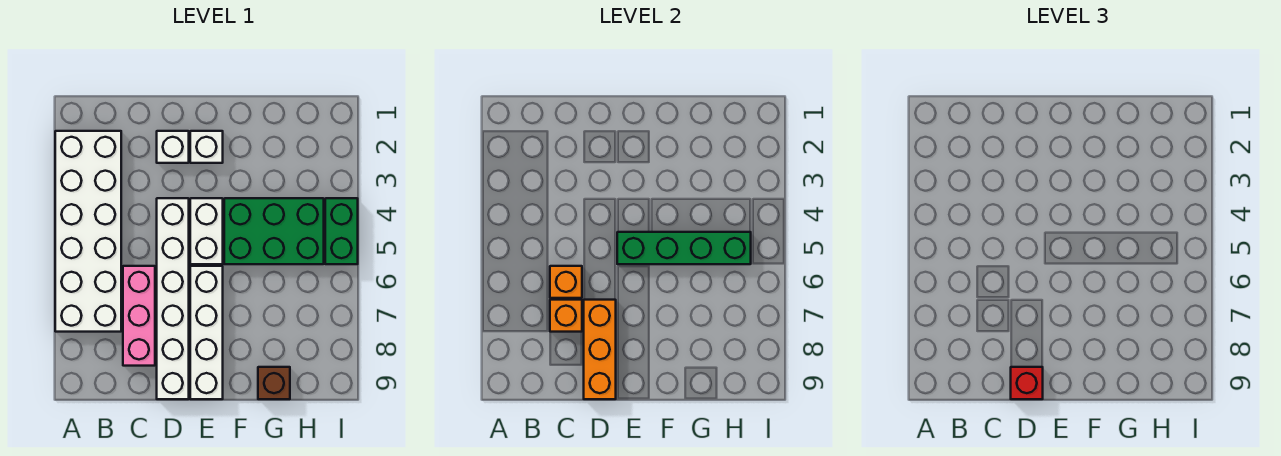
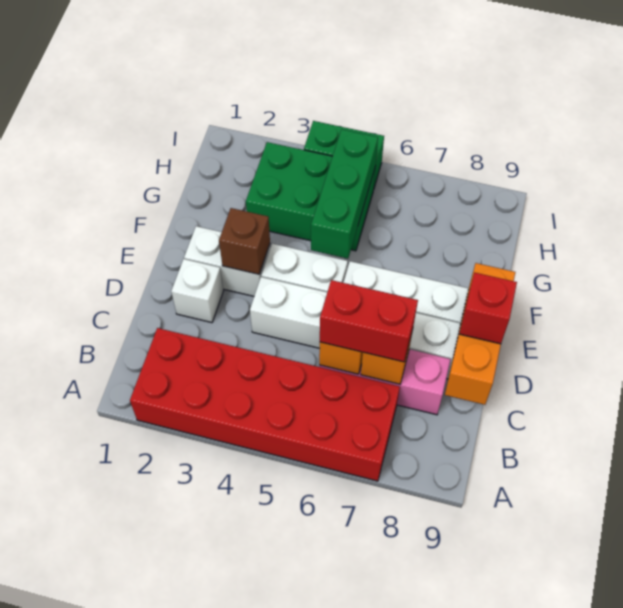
white 2x6 brick [55,131,121,332] -> red 2x6 brick [130,328,400,481]
none -> red 1x2 brick [320,280,418,362]
orange 1x3 brick [584,300,616,399] -> orange 1x3 brick turned to [445,263,515,405]
white 1x1 brick [190,131,223,163] -> white 1x2 brick [184,226,270,296]
green 1x4 brick [617,232,751,264] -> green 1x3 brick [311,129,378,259]
green 2x3 brick [224,198,324,264] -> green 2x3 brick turned to [246,142,375,251]
brown 1x1 brick [258,367,290,399] -> brown 1x1 brick moved to [219,208,270,274]

